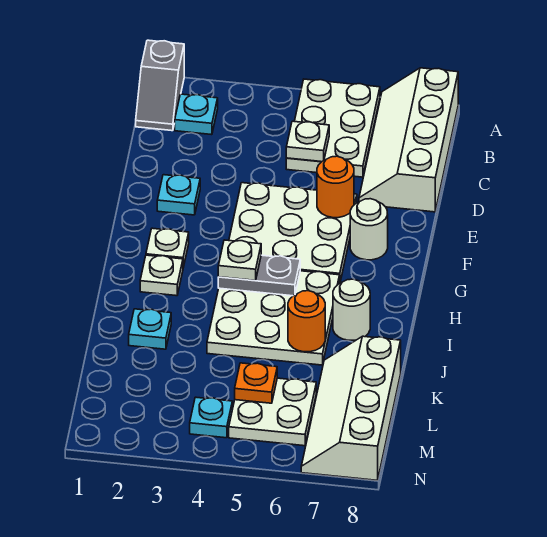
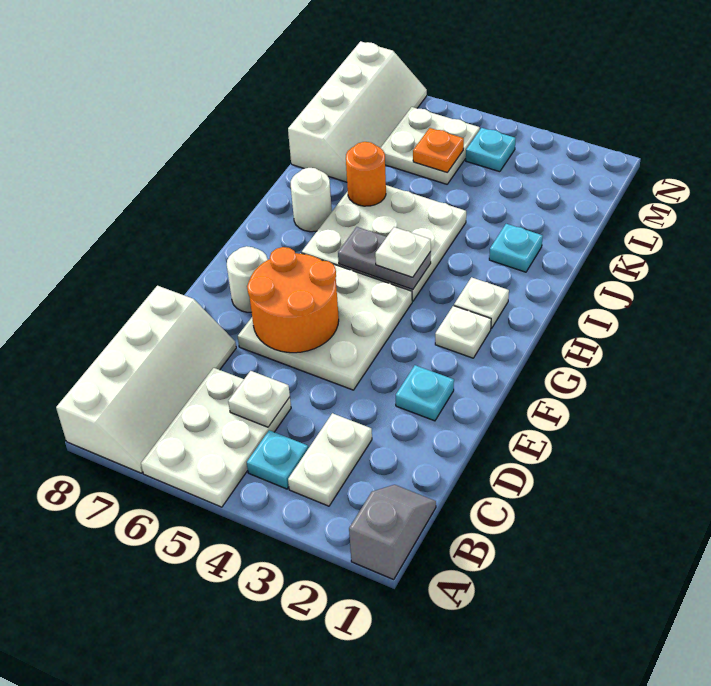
cyan 1x1 plate [175,94,218,135] -> cyan 1x1 plate moved to [247,430,308,489]
none -> white 1x2 plate [288,413,372,506]
orange 1x1 round brick [317,156,354,218] -> orange 2x2 round brick [247,247,339,353]

